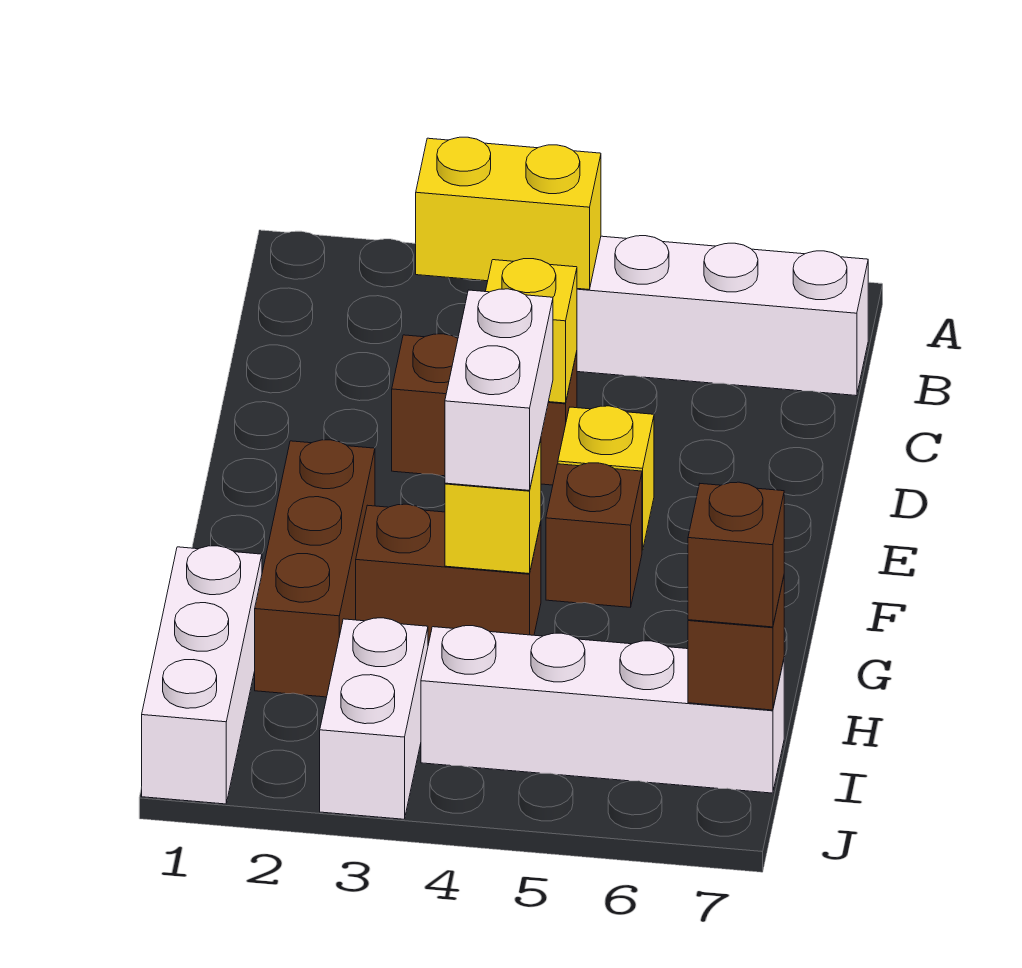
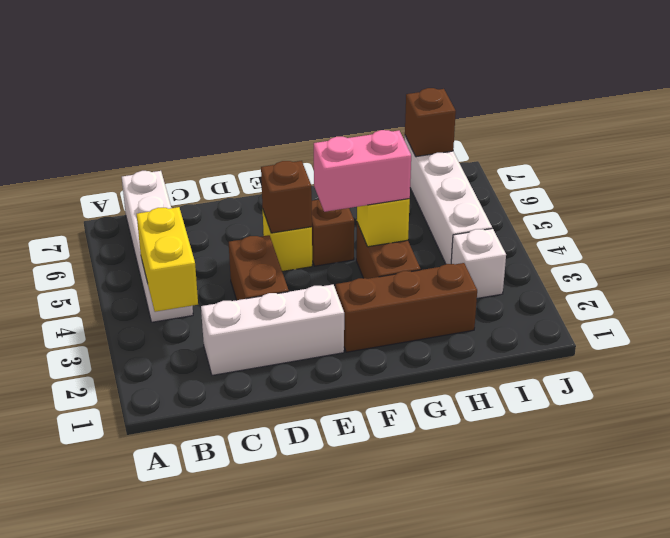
yellow 1x1 brick [486,259,577,403] -> none
white 1x2 brick [445,289,553,490] -> pink 1x2 brick [314,130,411,212]
white 1x3 brick [142,546,262,804] -> white 1x3 brick moved to [201,284,344,375]
white 1x2 brick [320,618,428,819] -> white 1x1 brick [451,229,506,298]
brown 1x1 brick [688,482,784,627] -> brown 1x1 brick moved to [261,161,312,233]

